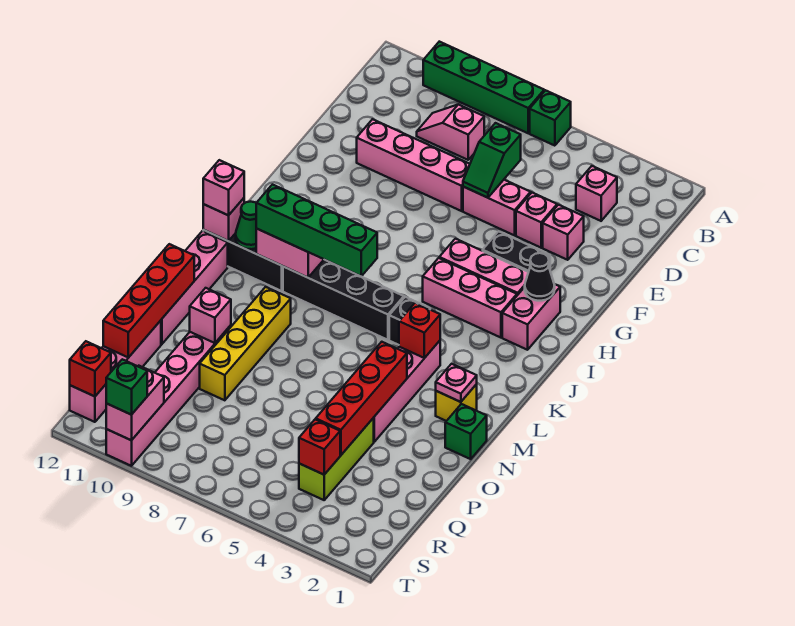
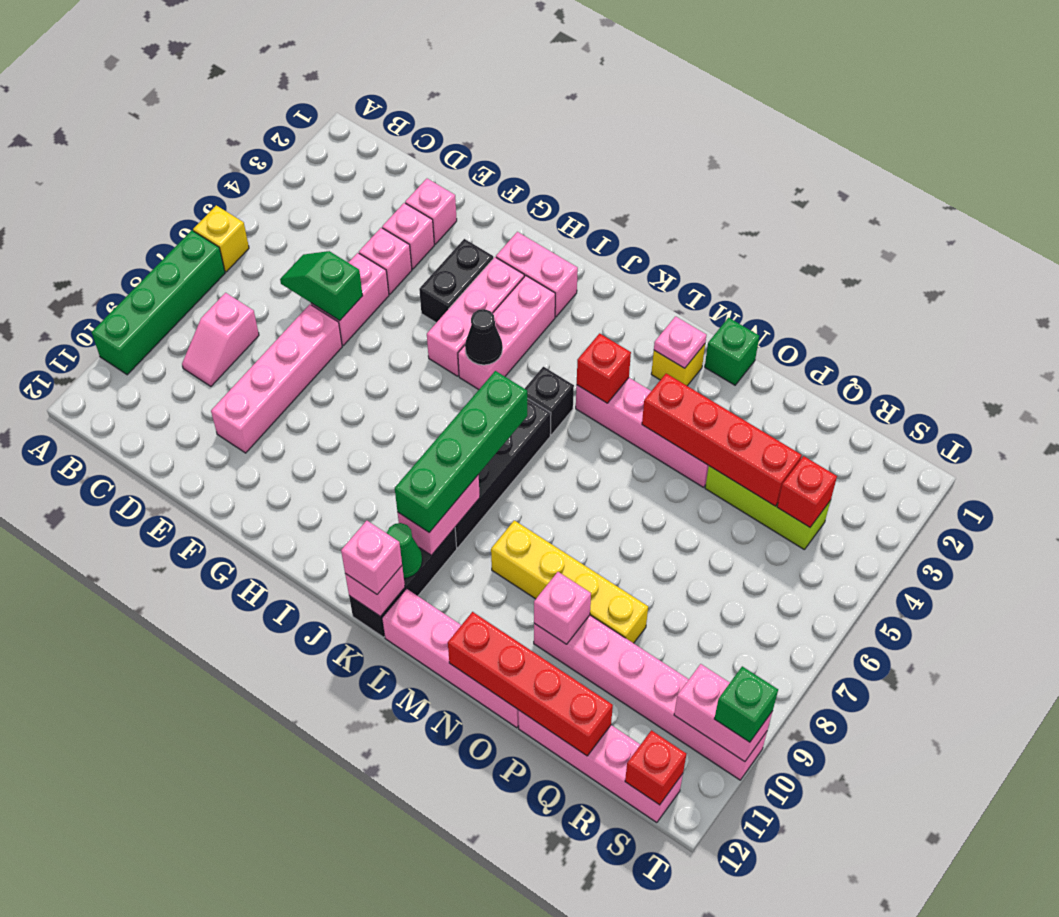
green 1x1 brick [530,90,571,146] -> yellow 1x1 brick [193,205,249,272]
pink 1x1 brick [576,166,617,221] -> pink 1x1 brick moved to [405,179,457,244]
green 1x2 slope [463,123,521,198] -> green 1x2 slope turned to [280,251,363,321]
black 1x1 cone [525,253,555,301] -> black 1x1 cone moved to [465,309,503,365]

